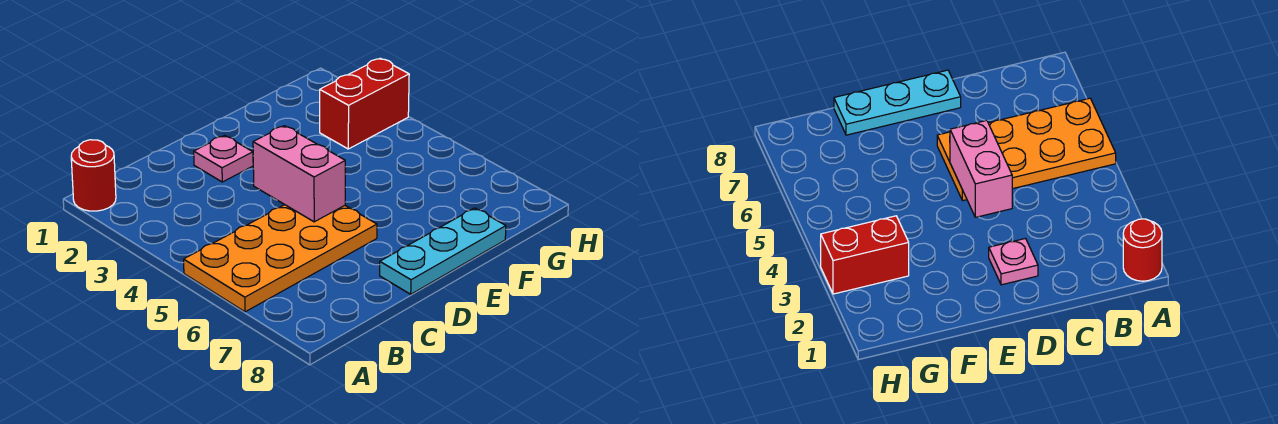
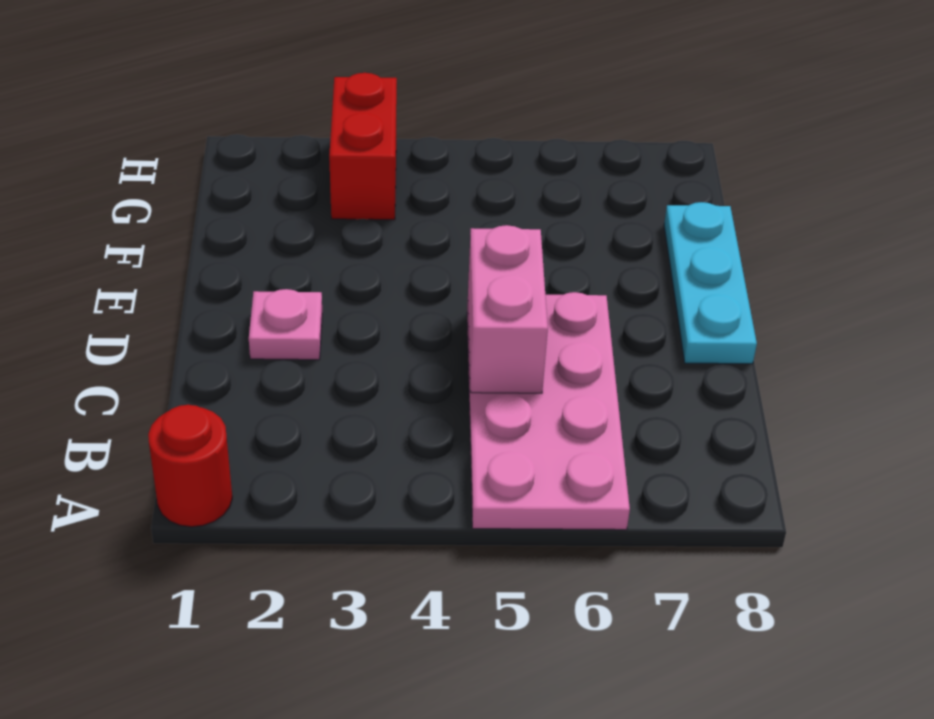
orange 2x4 plate [184,205,377,312] -> pink 2x4 plate [467,292,630,530]
pink 1x2 brick [253,126,345,222] -> pink 1x2 brick turned to [468,225,548,393]

